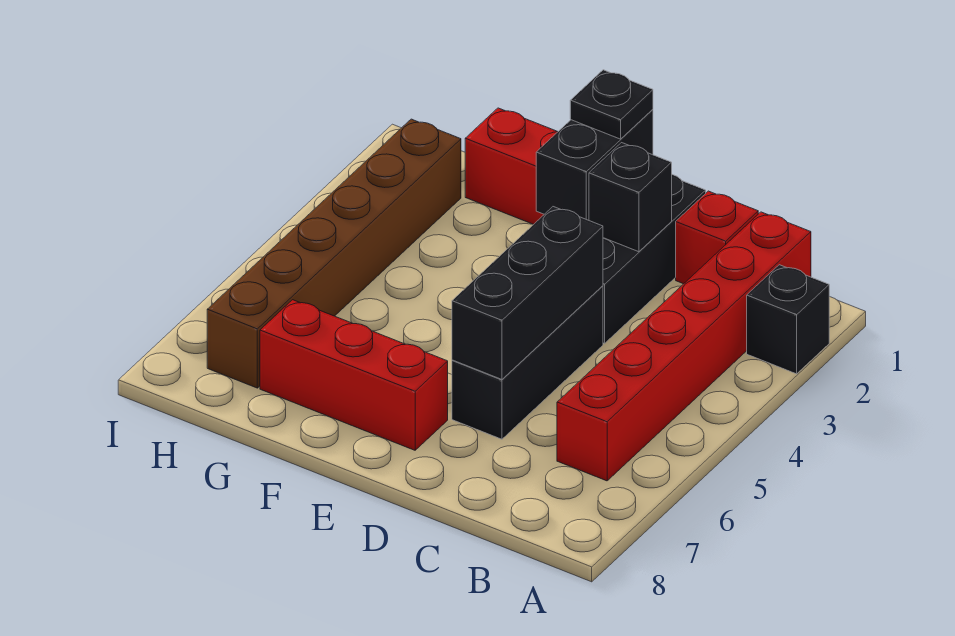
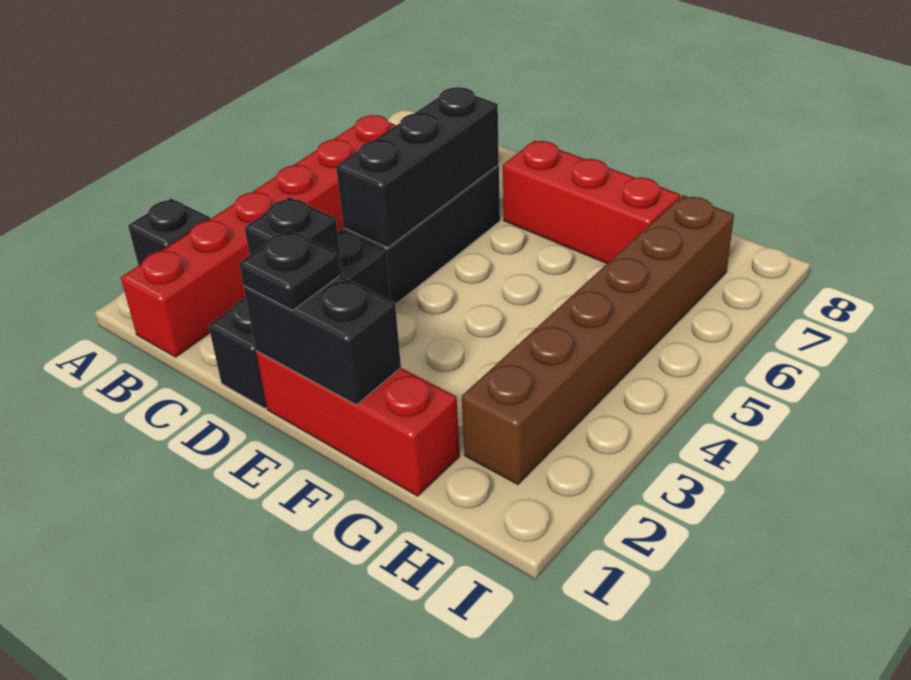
red 1x1 brick [676,191,758,284] -> none
black 1x2 brick [536,109,653,220] -> black 1x2 brick turned to [243,276,401,405]

